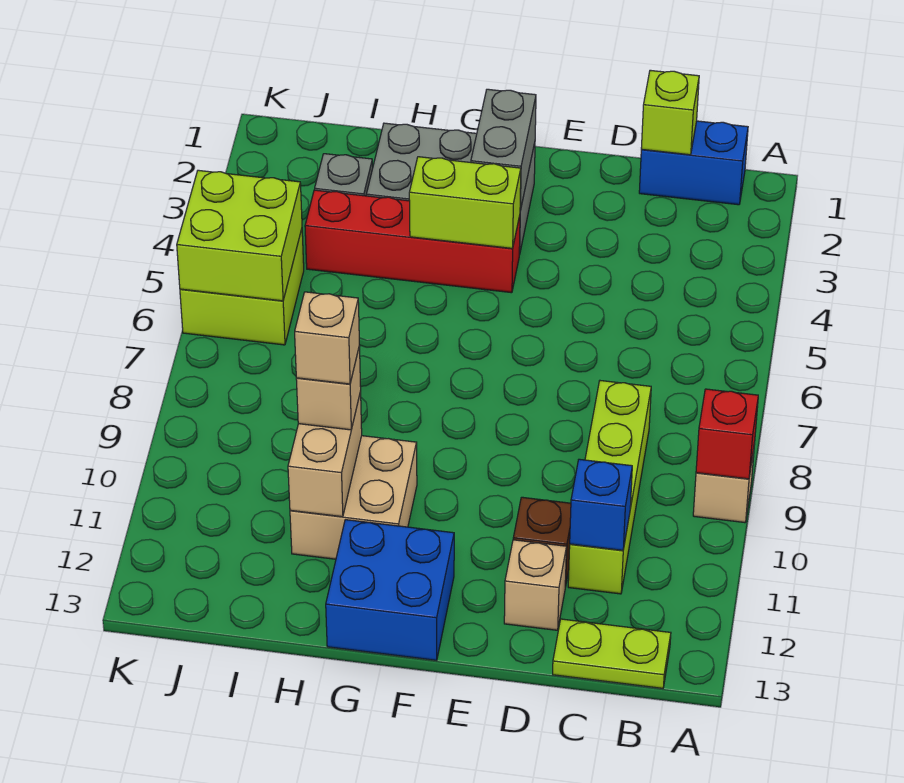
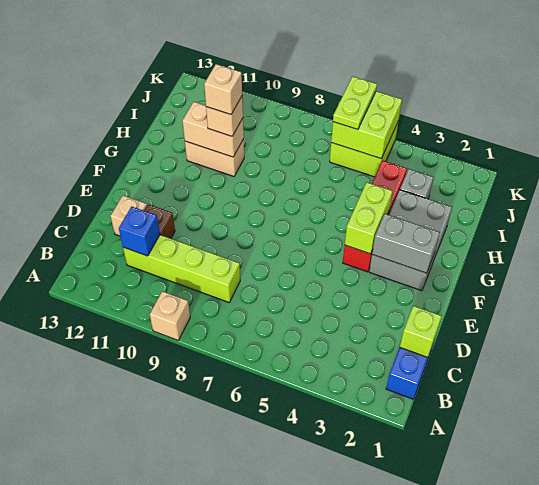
red 1x1 brick [696,389,758,479] -> none
lime 1x2 plate [553,619,671,688] -> lime 1x2 plate moved to [333,76,377,130]
blue 2x2 brick [326,520,454,660] -> none
tan 2x2 brick [290,436,417,559] -> tan 1x2 brick [185,139,244,176]

